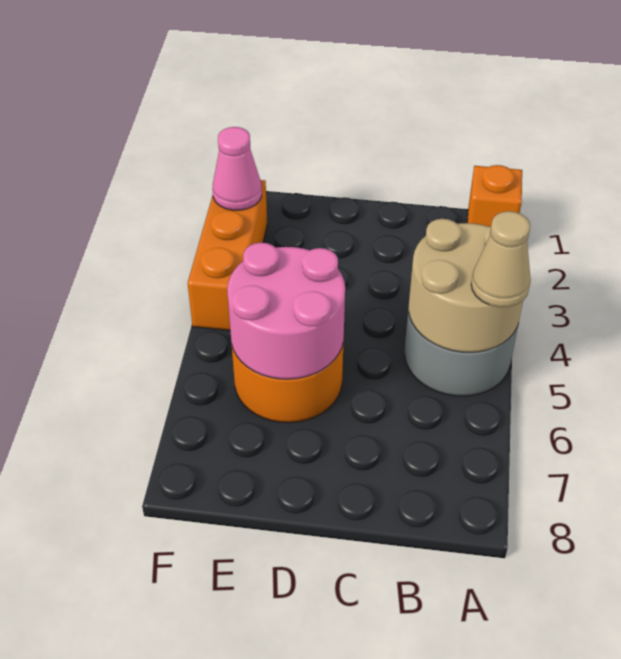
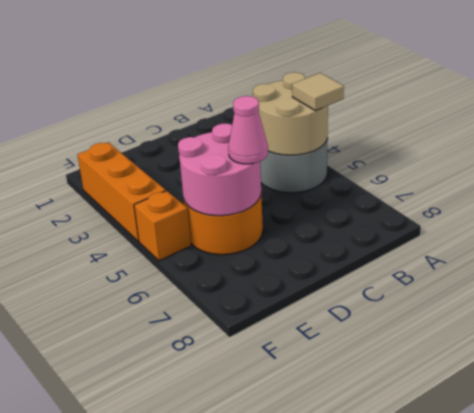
orange 1x1 brick [467,165,522,227] -> orange 1x1 brick moved to [134,191,191,261]
tan 1x1 cone [471,211,531,307] -> tan 1x1 tile [292,73,344,111]
pink 1x1 cone [213,127,262,210] -> pink 1x1 cone moved to [228,96,268,164]

